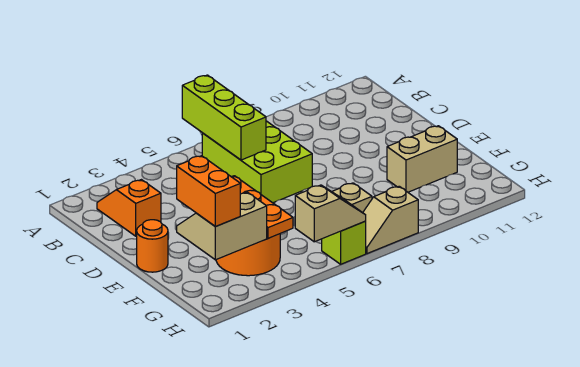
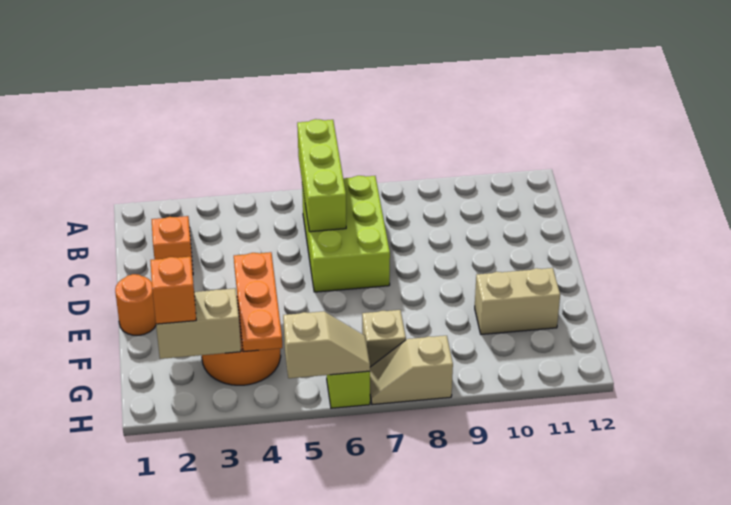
orange 1x2 brick [177,156,240,227] -> orange 1x1 brick [150,257,196,324]

